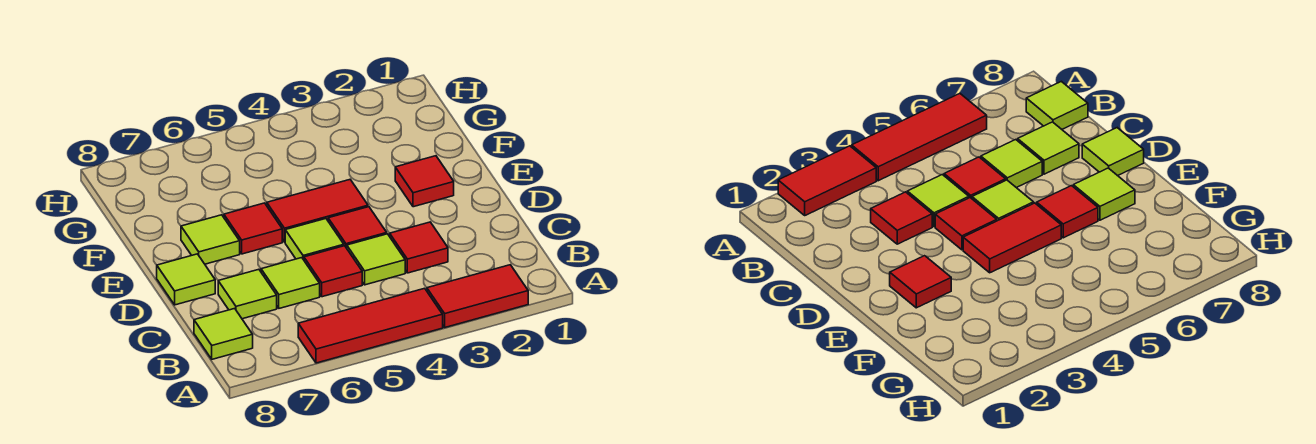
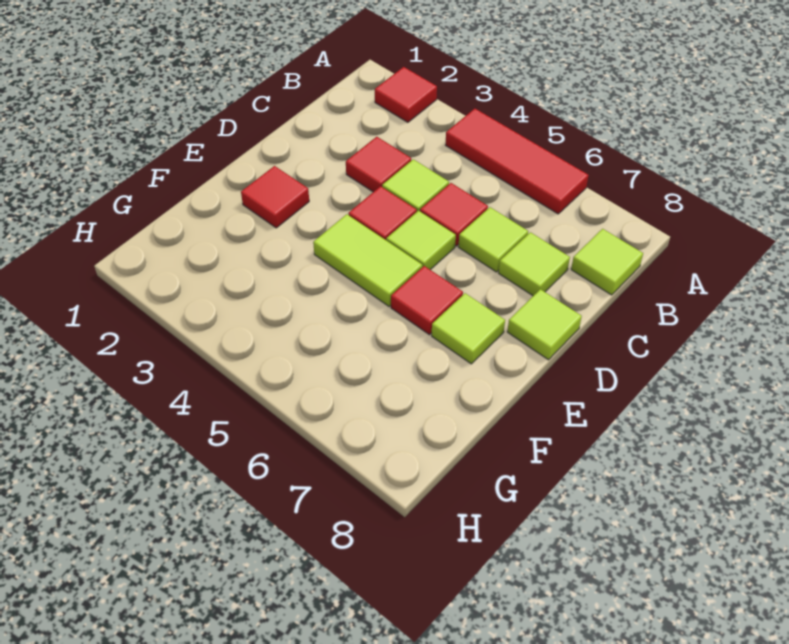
red 1x2 tile [427,265,528,327] -> red 1x1 tile [375,67,437,122]
red 1x2 tile [267,180,368,242] -> lime 1x2 tile [313,214,422,306]

